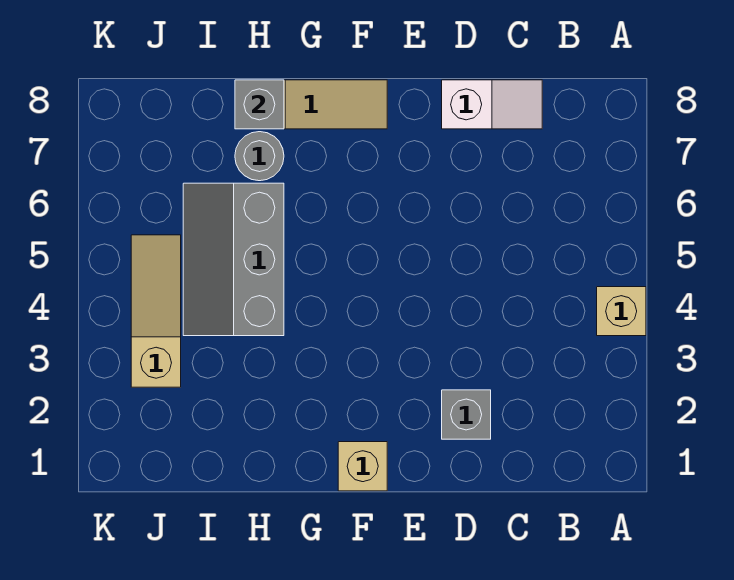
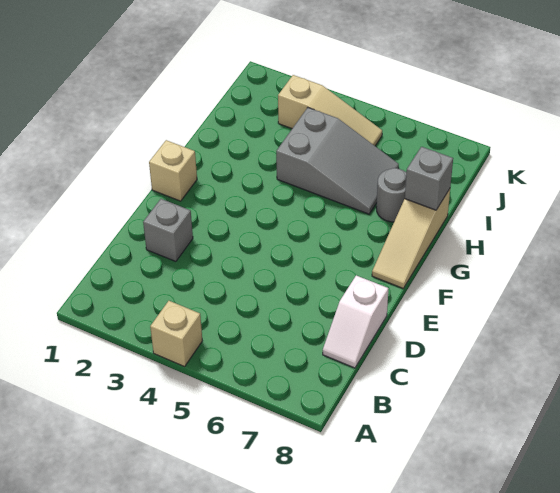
grey 2x3 slope [183,183,284,336] -> grey 2x3 slope turned to [276,108,399,214]

